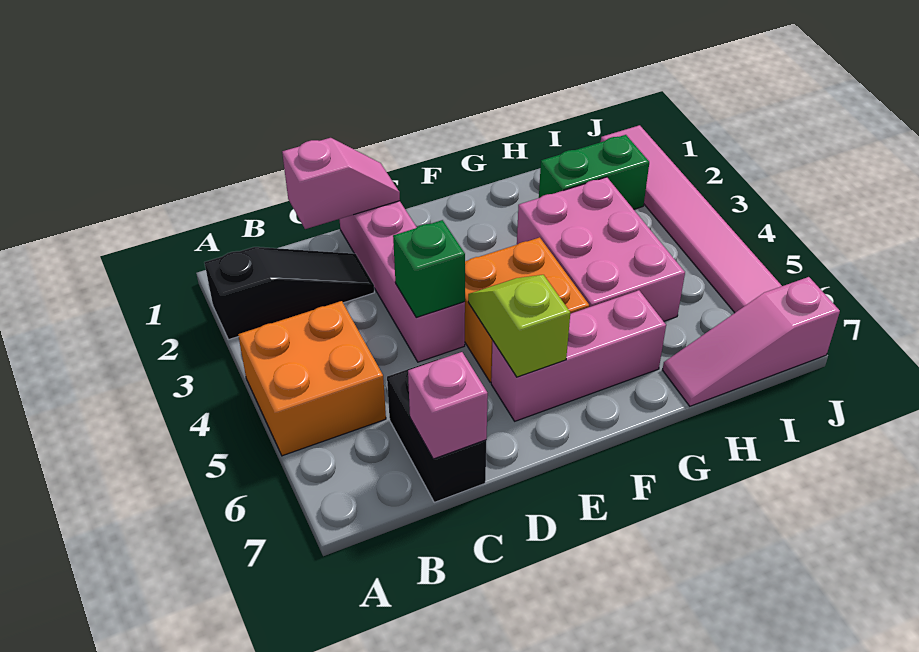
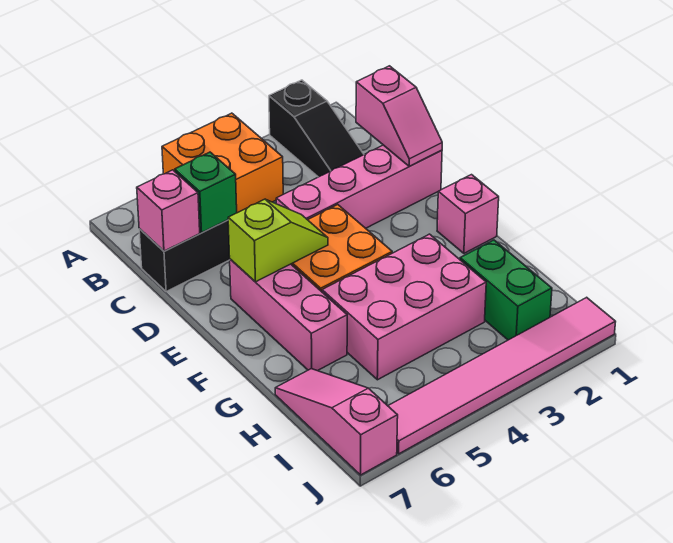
green 1x1 brick [393,220,465,317] -> green 1x1 brick moved to [175,152,237,232]
none -> pink 1x1 brick [437,175,499,253]

